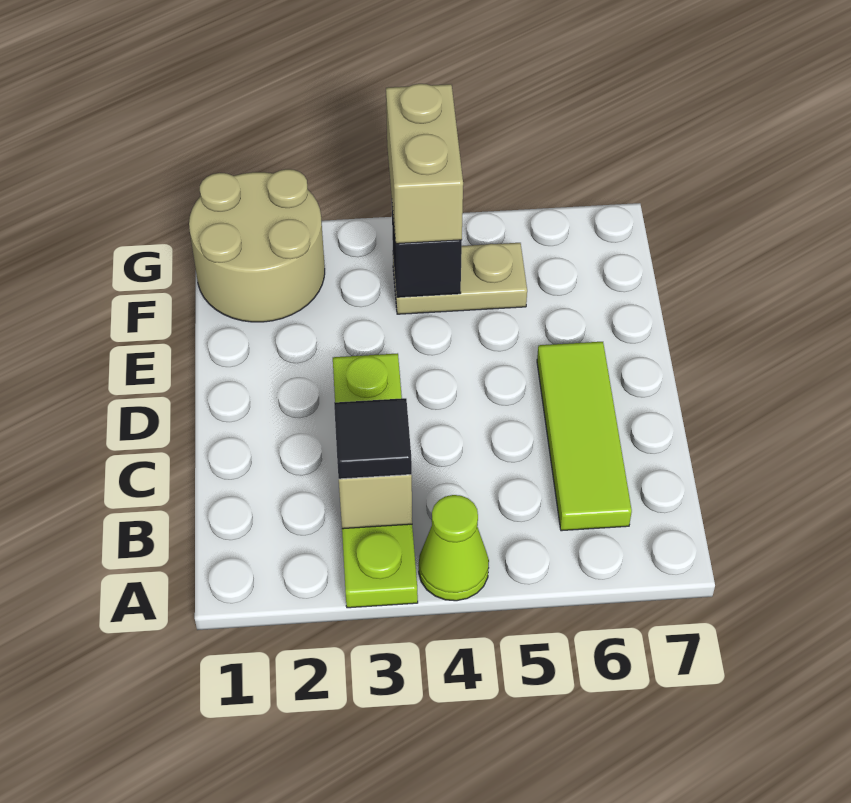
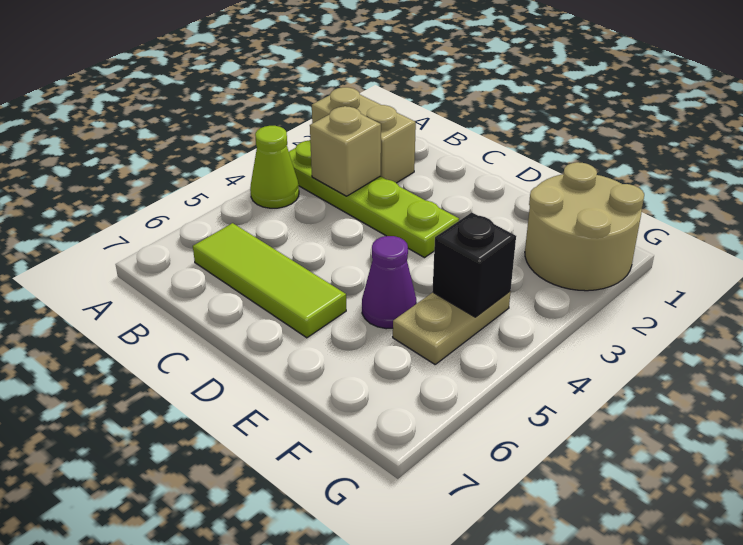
black 1x1 tile [334,398,412,479] -> none
none -> purple 1x1 cone [362,236,417,329]
tan 1x2 brick [386,84,463,244] -> tan 1x2 brick moved to [312,87,416,183]

